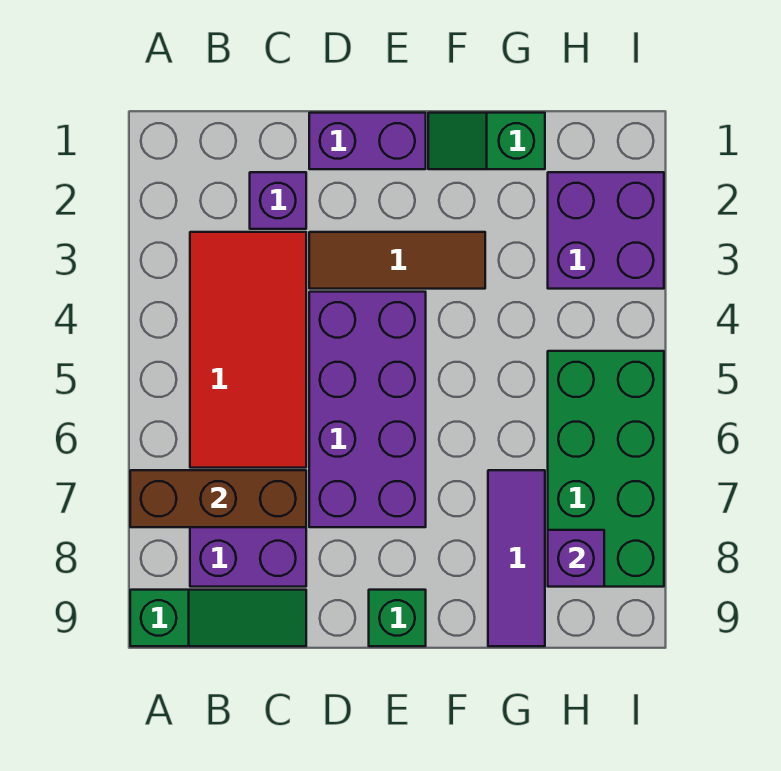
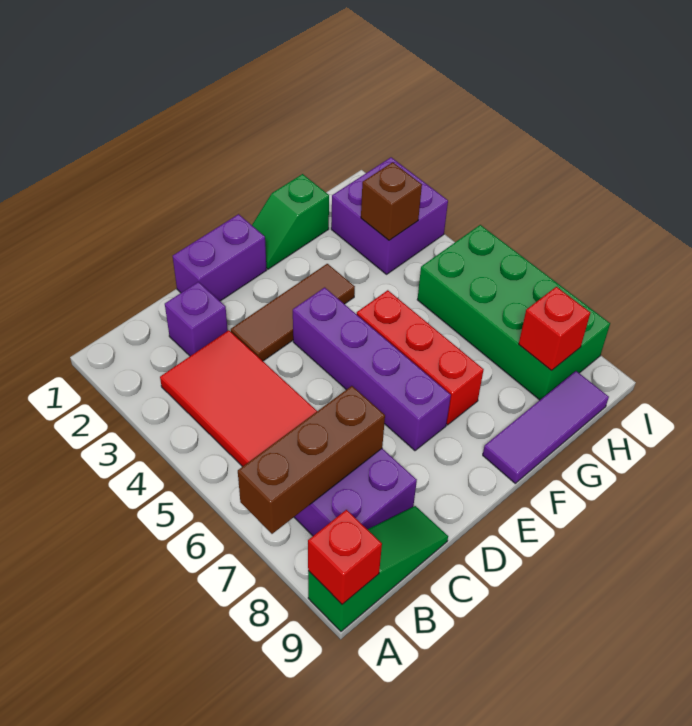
none -> red 1x1 brick [308,510,382,604]
purple 2x4 brick [309,292,426,527] -> purple 1x4 brick [293,287,451,451]
green 1x1 brick [369,590,426,646] -> none
none -> red 1x3 brick [357,290,484,425]
purple 1x3 tile [488,470,545,646] -> purple 1x3 tile turned to [483,371,609,483]
none -> brown 1x1 brick [361,162,422,240]
purple 1x1 brick [548,530,604,587] -> red 1x1 brick [519,287,590,371]

